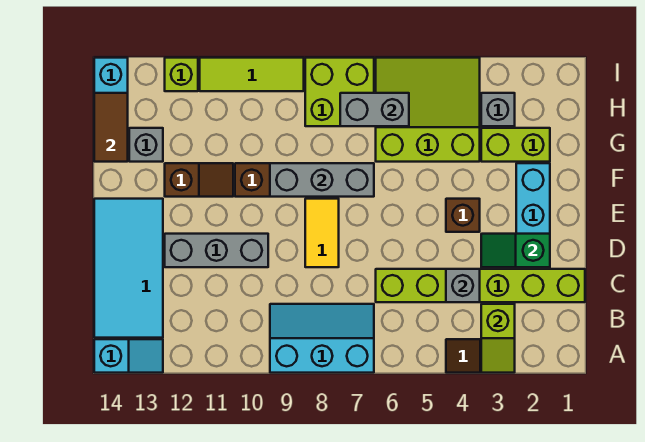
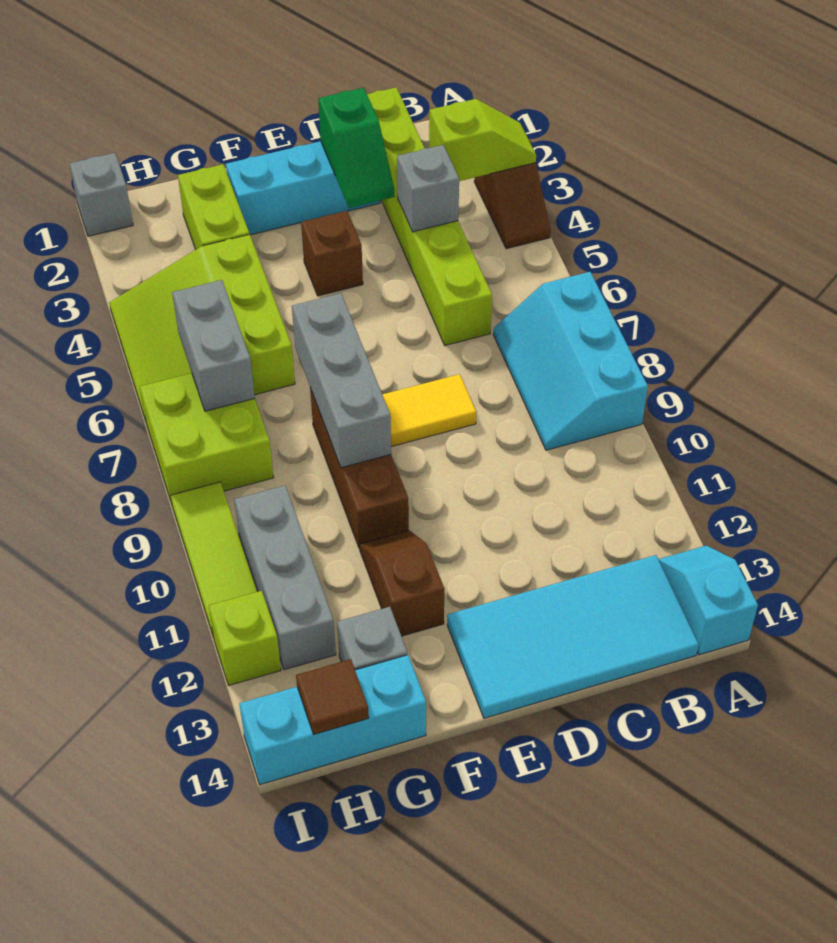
grey 1x3 brick [165,234,268,267] -> grey 1x3 brick moved to [234,486,336,670]
brown 1x2 tile [94,93,128,162] -> brown 1x1 tile [296,659,369,734]
grey 1x1 brick [481,93,515,126] -> grey 1x1 brick moved to [70,153,133,236]

